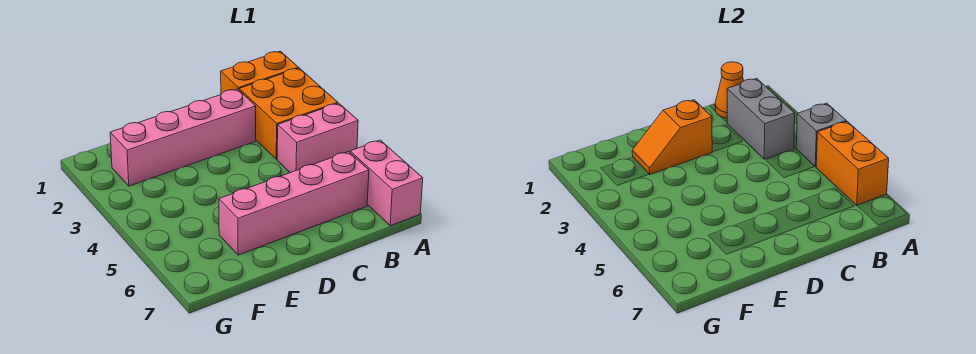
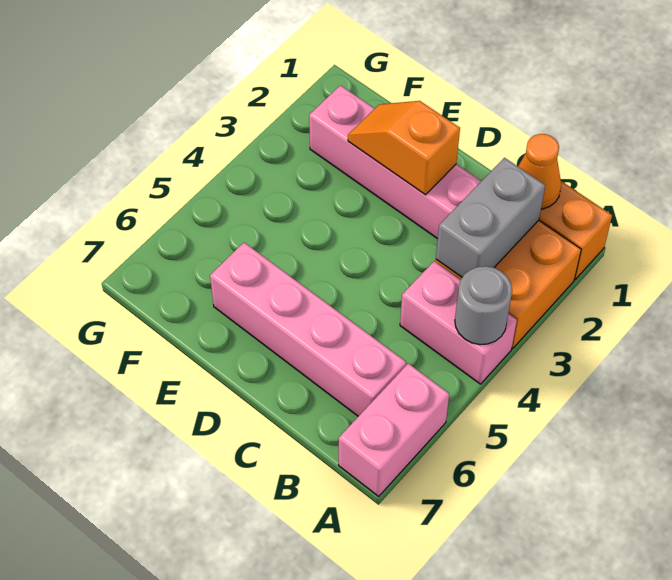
grey 1x1 brick [796,103,846,167] -> grey 1x1 round brick [455,266,512,345]
orange 1x2 brick [816,121,889,205] -> none

